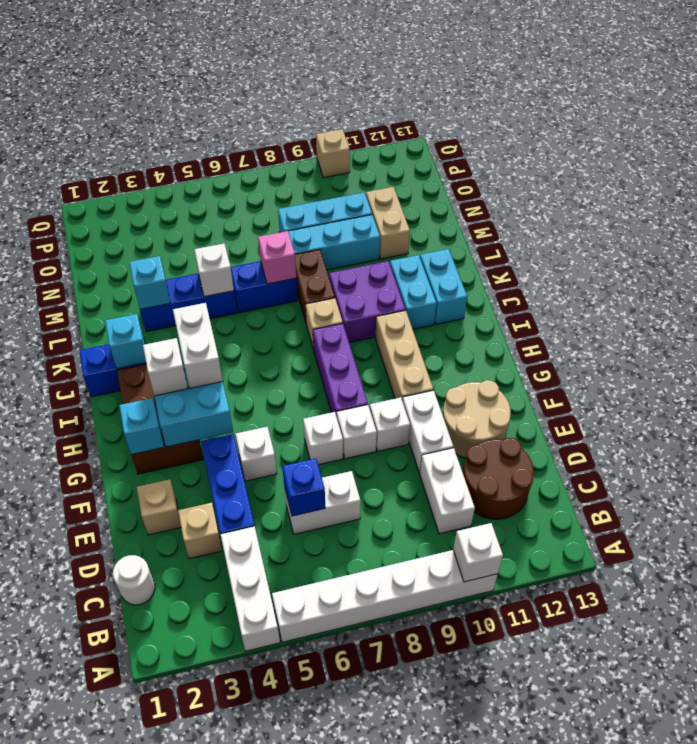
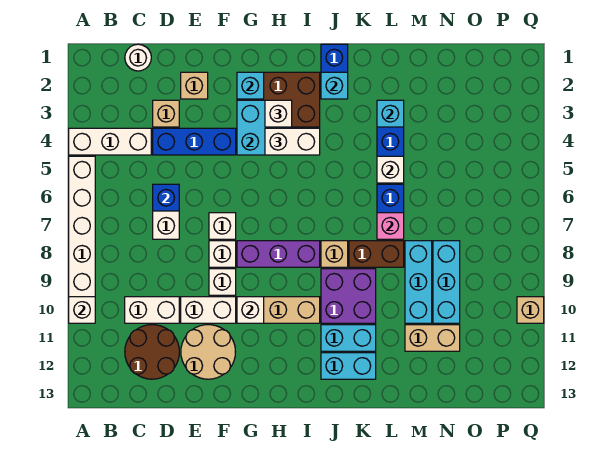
white 1x1 brick [235,427,277,481] -> white 1x1 brick moved to [237,297,264,323]

